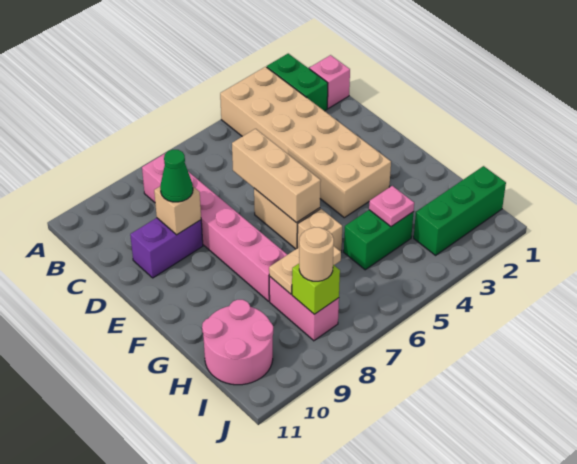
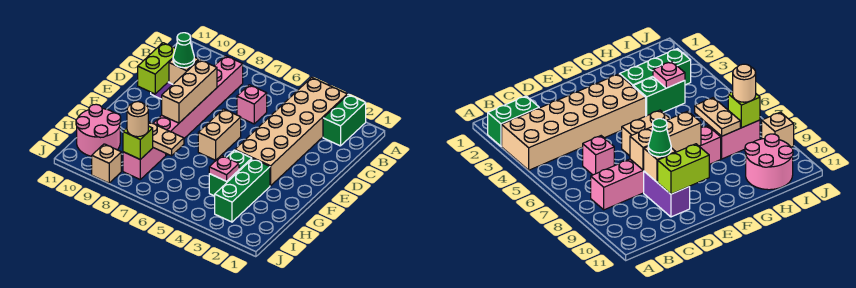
pink 1x1 brick [309,55,350,108] -> pink 1x1 brick moved to [237,85,267,124]
tan 1x3 brick [232,129,321,223] -> tan 1x3 brick moved to [162,60,217,123]
none -> lime 1x2 brick [138,43,175,94]
tan 1x1 brick [297,209,342,252] -> tan 1x1 brick moved to [92,144,121,183]
green 1x2 brick [344,210,414,270] -> green 1x2 brick turned to [209,150,252,196]
green 1x3 brick [414,166,506,255] -> green 1x3 brick turned to [215,159,270,222]

